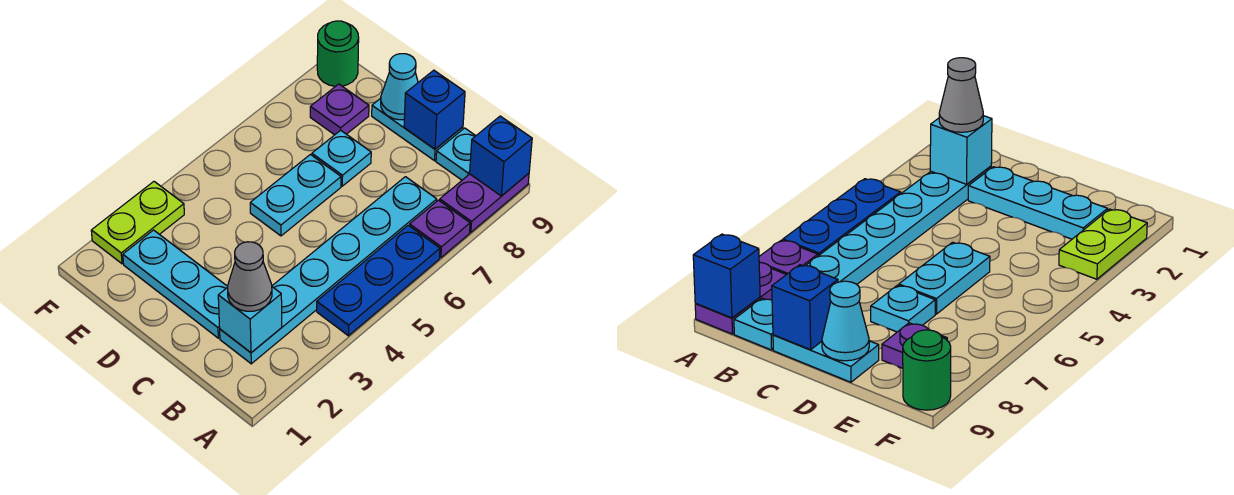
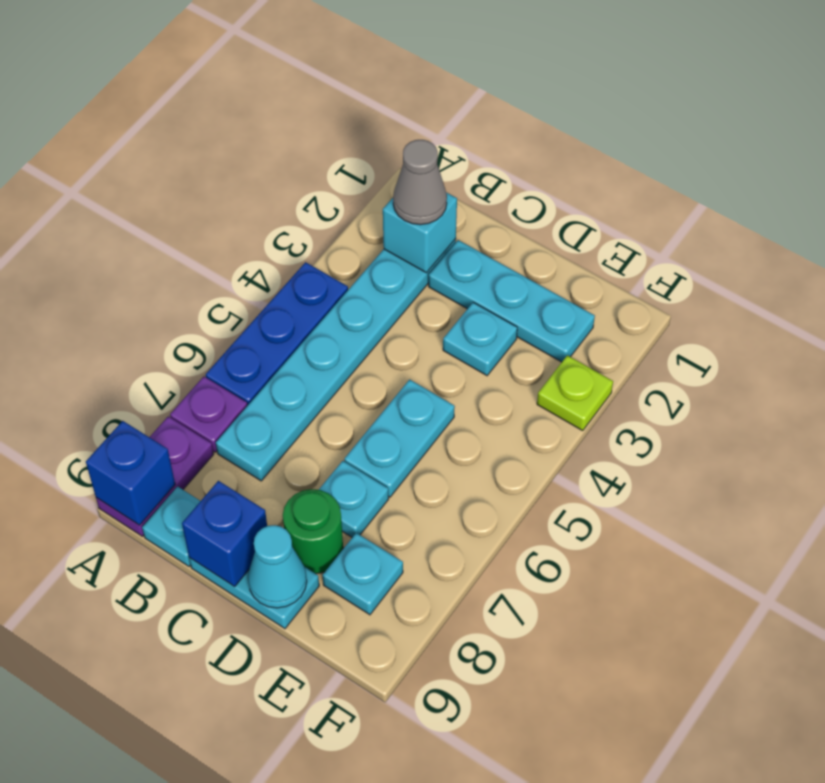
none -> cyan 1x1 plate [443,302,517,375]
purple 1x1 plate [310,84,369,135] -> cyan 1x1 plate [323,533,403,615]
lime 1x2 plate [91,182,184,264] -> lime 1x1 plate [537,355,613,431]
green 1x1 round brick [317,21,359,86] -> green 1x1 round brick moved to [283,489,343,574]

